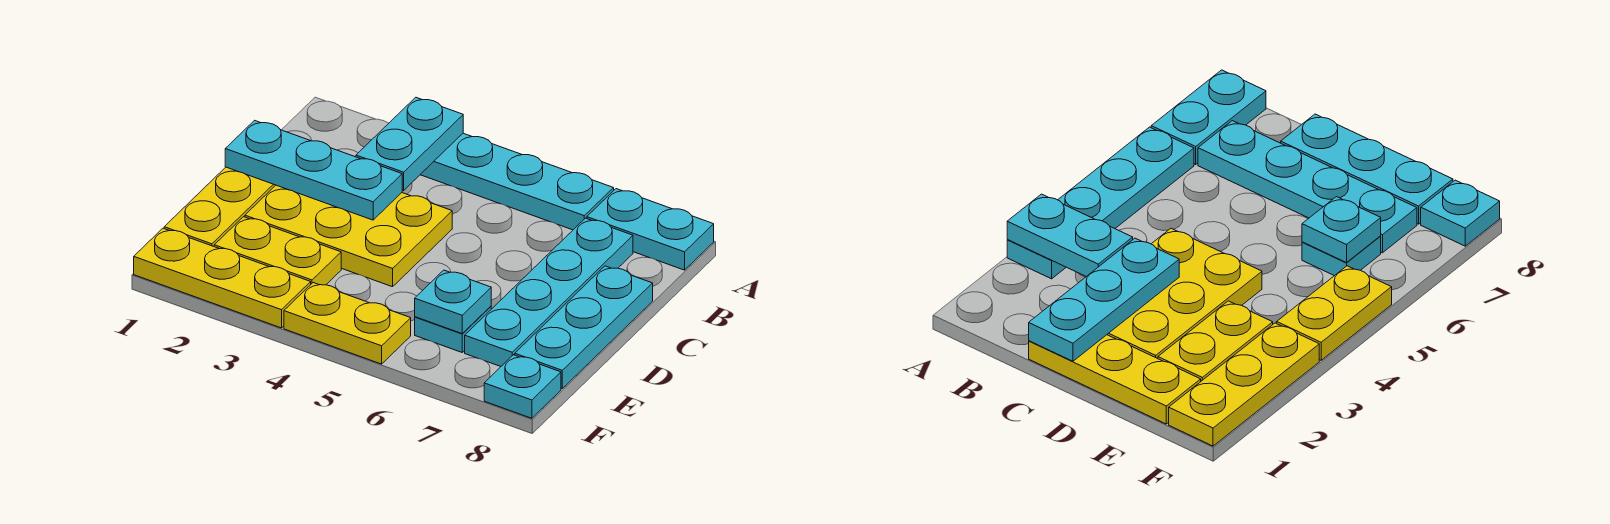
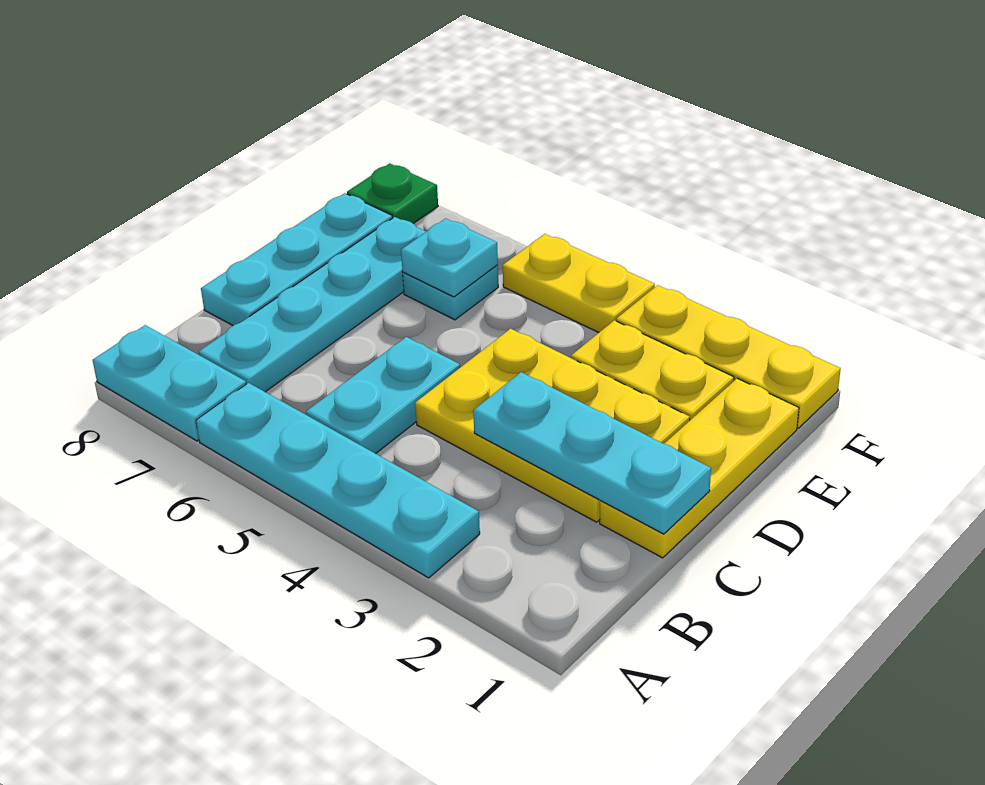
cyan 1x2 plate [356,97,463,190] -> cyan 1x2 plate moved to [306,337,460,454]
cyan 1x1 plate [484,355,561,418] -> green 1x1 plate [347,163,438,224]

